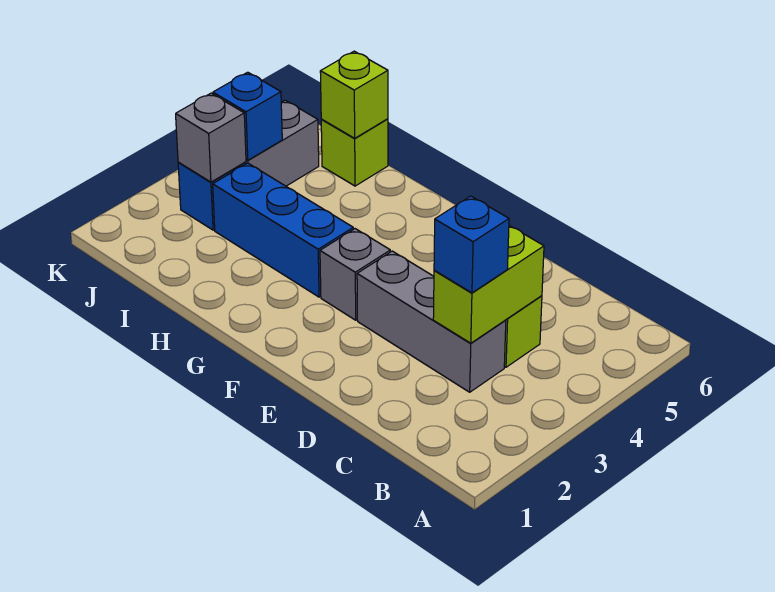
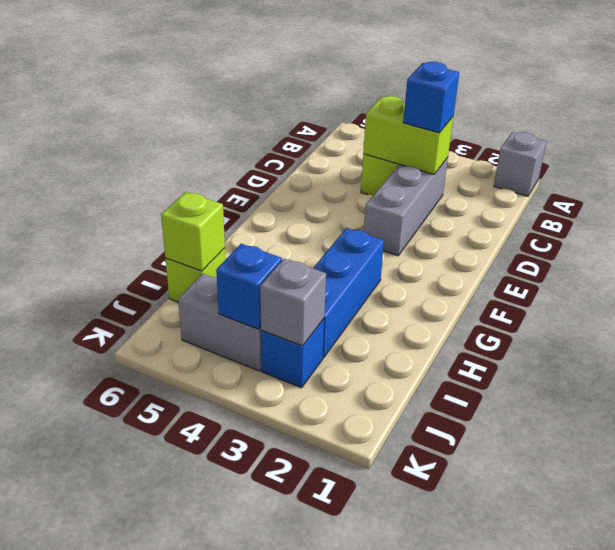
grey 1x1 brick [320,229,390,320] -> grey 1x1 brick moved to [494,132,546,196]

